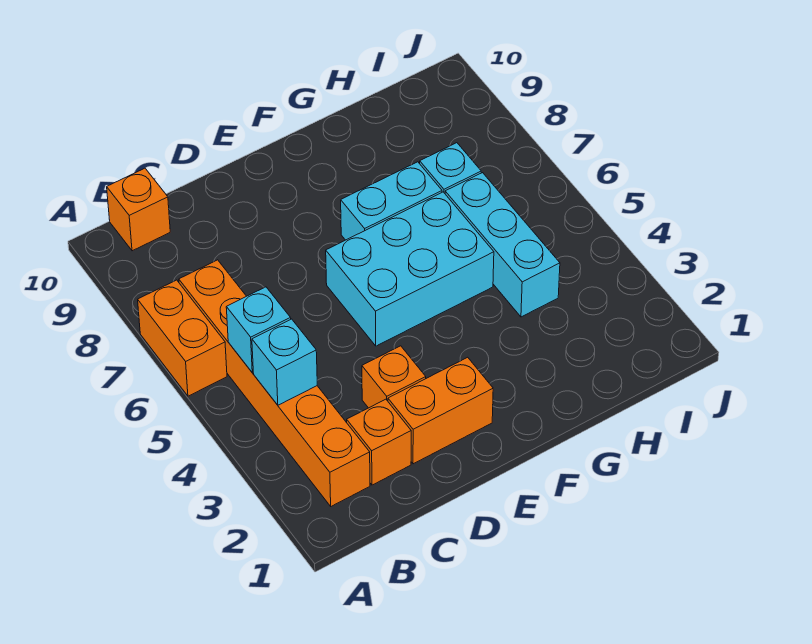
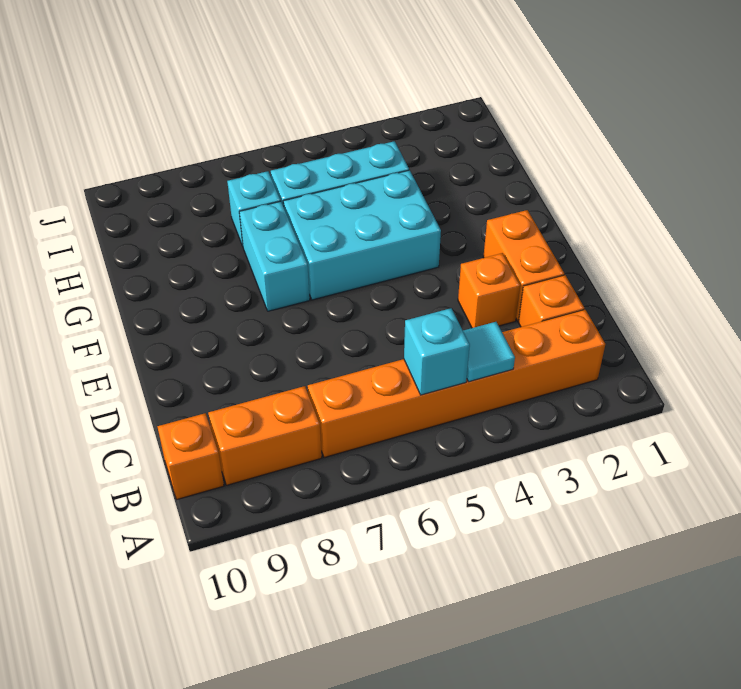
orange 1x2 brick [138,280,227,396] -> orange 1x2 brick moved to [208,386,322,485]
cyan 1x1 brick [252,319,317,405] -> cyan 1x1 tile [463,322,515,382]
cyan 2x3 brick [326,192,494,346] -> cyan 2x3 brick turned to [283,170,441,300]

